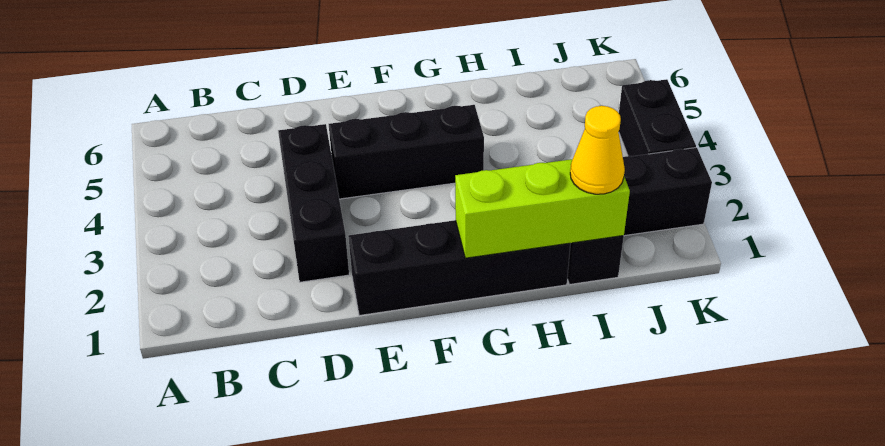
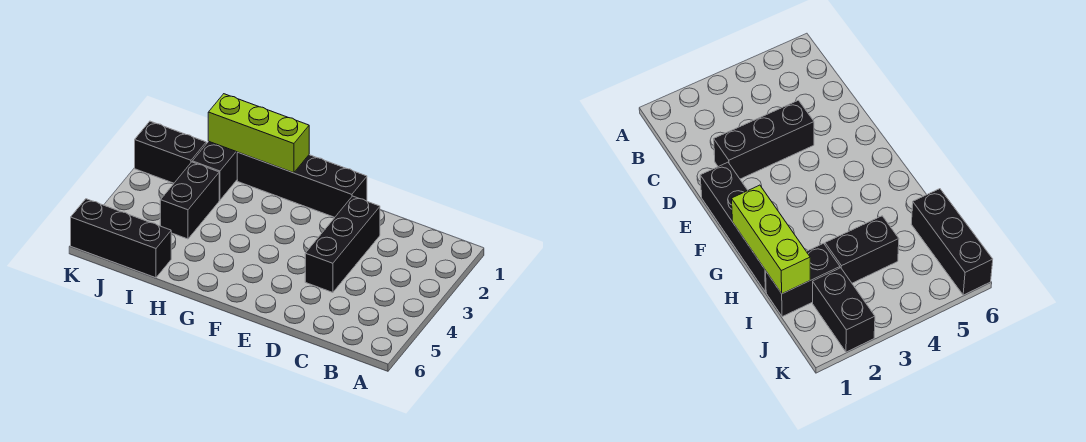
black 1x3 brick [329,105,484,199] -> black 1x3 brick moved to [71,199,171,278]
yellow 1x1 cone [570,106,625,194] -> none
black 1x2 brick [619,79,696,156] -> black 1x2 brick moved to [160,162,219,239]

